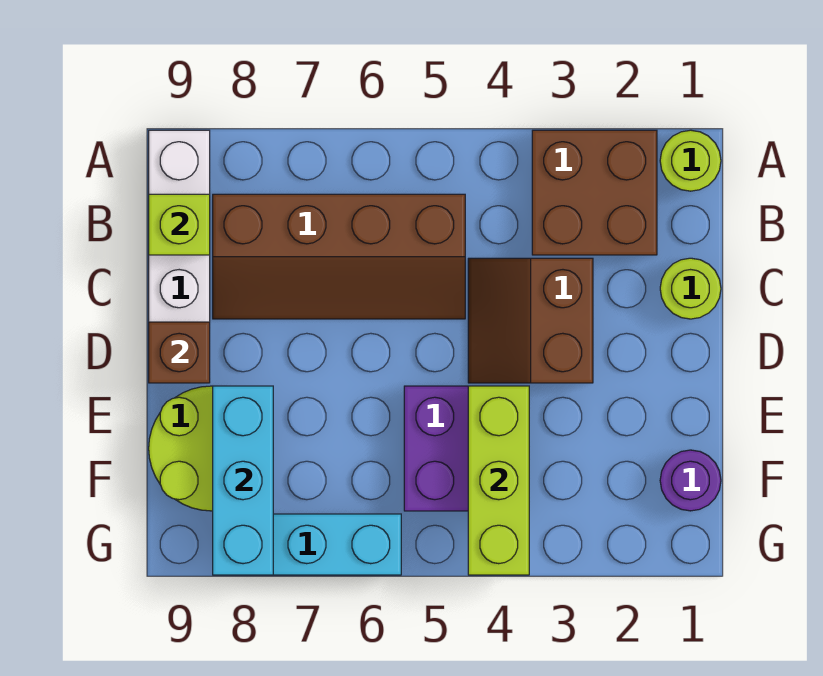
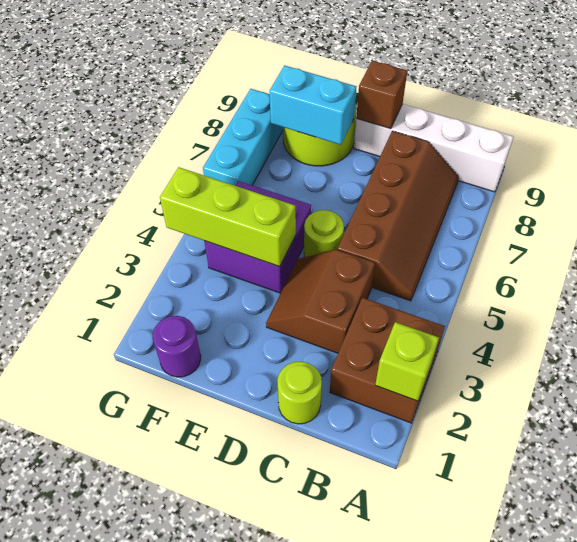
lime 1x1 round brick [660,130,721,191] -> lime 1x1 round brick moved to [304,210,344,257]
brown 2x4 slope [213,194,465,319] -> brown 2x4 slope turned to [337,131,459,301]
lime 1x1 brick [149,194,210,255] -> lime 1x1 brick moved to [375,322,439,401]
brown 2x2 slope [468,258,593,383] -> brown 2x2 slope turned to [266,250,375,353]
cyan 1x3 brick [213,386,273,575] -> cyan 1x2 brick [270,65,356,145]

